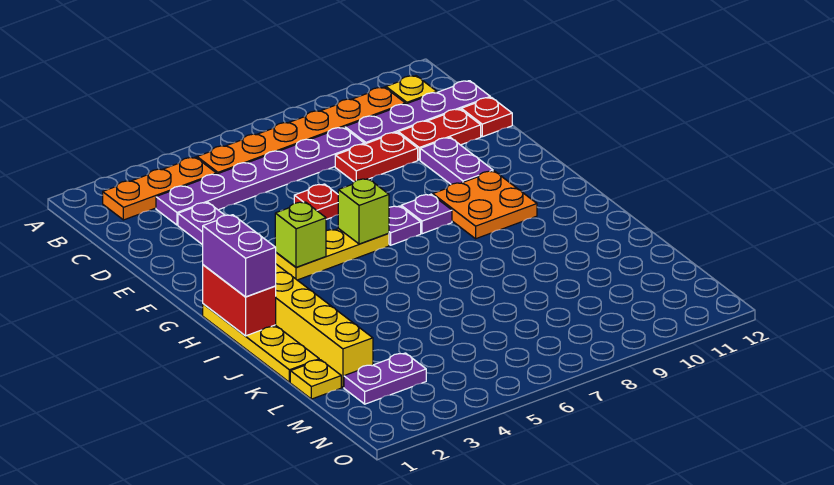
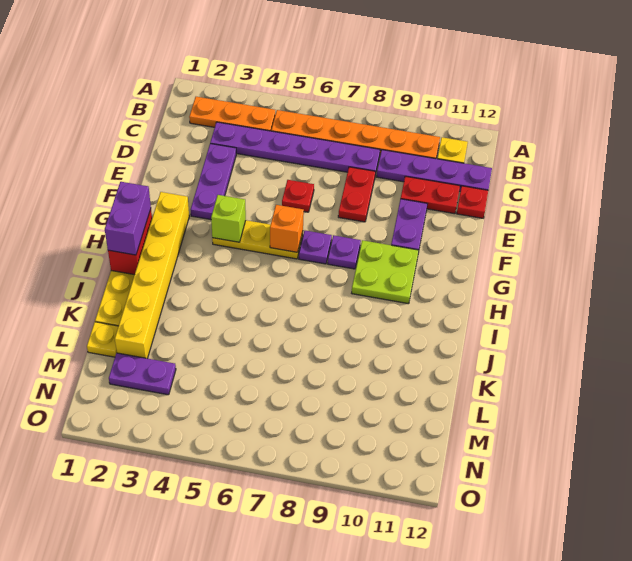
red 1x2 plate [335,132,418,182] -> red 1x2 plate turned to [338,167,375,222]
lime 1x1 brick [338,179,389,244] -> orange 1x1 brick [270,205,304,252]
orange 2x2 plate [433,171,537,239] -> lime 2x2 plate [352,240,419,304]

